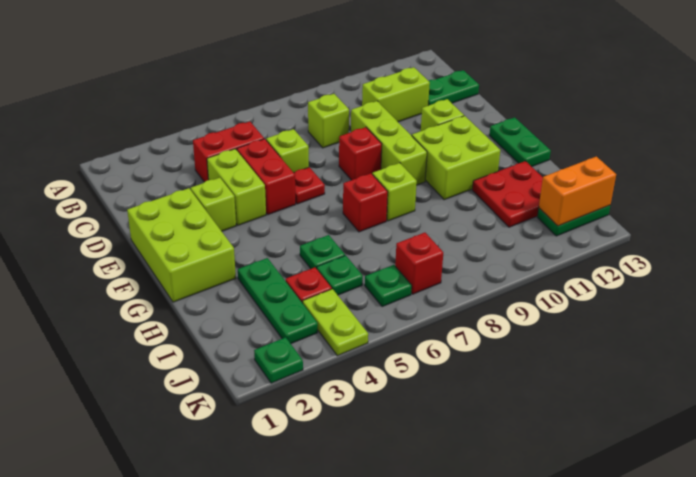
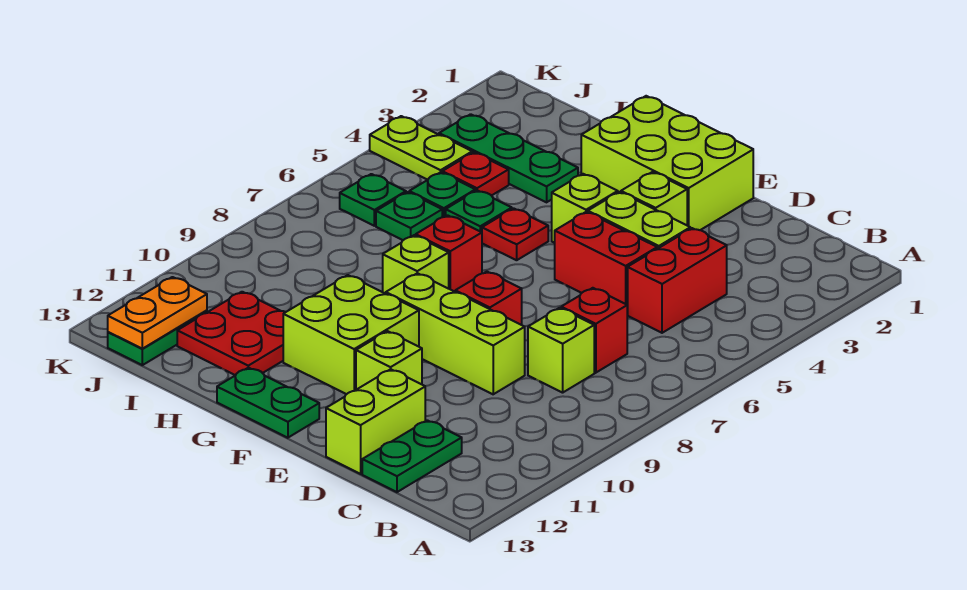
lime 1x2 brick [362,67,430,122] -> lime 1x2 brick moved to [326,369,425,474]
lime 1x1 brick [266,129,309,173] -> lime 1x1 brick moved to [552,174,618,243]
red 1x1 plate [294,167,325,204] -> red 1x1 plate moved to [482,208,548,260]
red 1x1 brick [395,233,443,294] -> red 1x1 brick moved to [561,288,627,373]
orange 1x2 brick [539,157,616,226] -> orange 1x2 plate [108,277,207,349]
green 1x1 plate [254,337,303,383] -> green 1x1 plate moved to [376,192,442,240]

